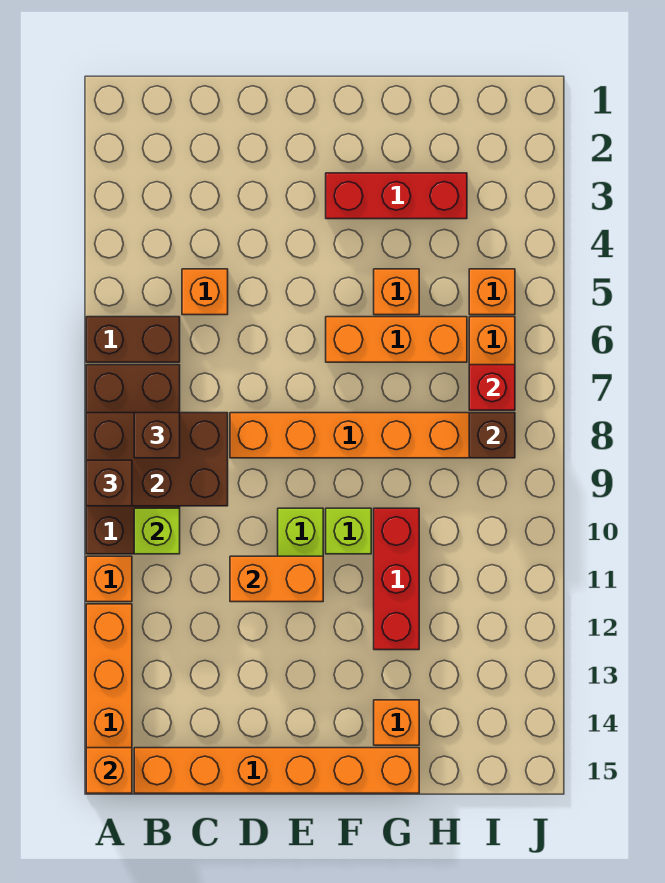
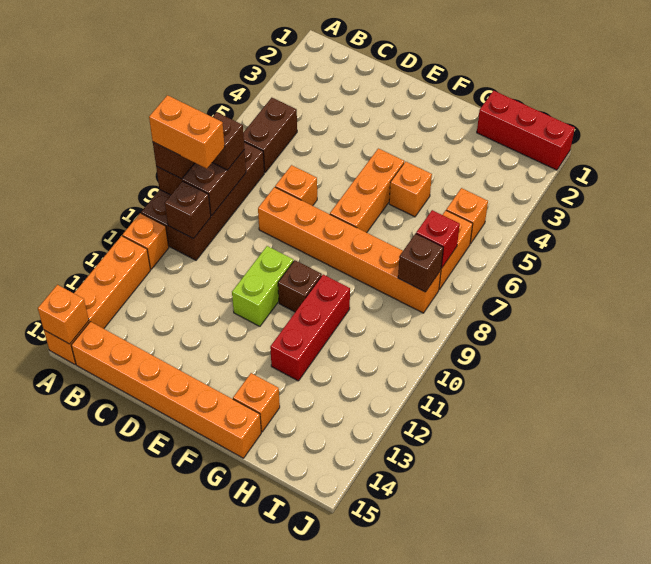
brown 1x2 brick [86,317,180,362] -> brown 1x2 brick turned to [243,98,297,172]
brown 2x3 brick [86,413,228,506] -> brown 2x2 brick [156,150,246,216]
lime 1x1 brick [134,508,180,554] -> brown 1x1 brick [165,181,211,239]
orange 1x1 brick [182,269,228,315] -> orange 1x1 brick moved to [275,165,317,206]
orange 1x2 brick [230,556,323,602] -> orange 1x2 brick moved to [149,95,225,169]
red 1x3 brick [326,173,467,219] -> red 1x3 brick moved to [477,91,575,170]
orange 1x3 brick [326,317,467,362] -> orange 1x3 brick turned to [330,148,404,233]
lime 1x1 brick [326,508,371,554] -> brown 1x1 brick [278,260,322,312]

